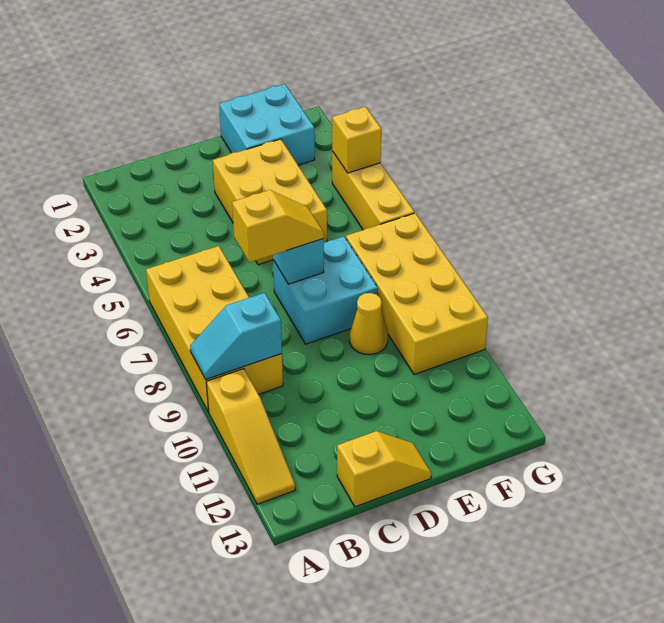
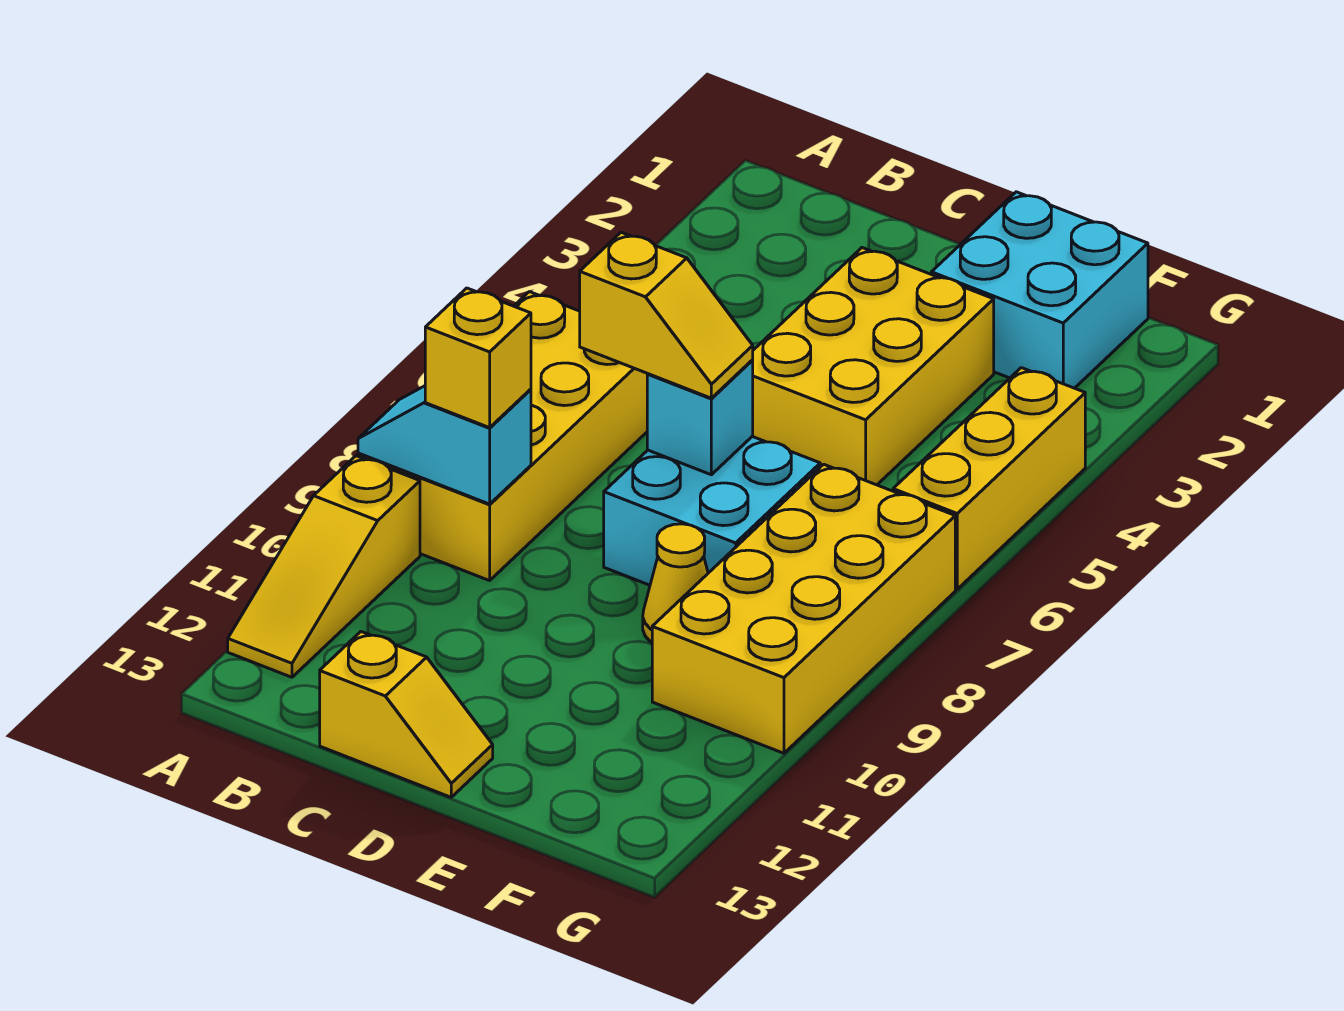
yellow 1x1 brick [332,107,381,173] -> yellow 1x1 brick moved to [425,288,531,428]

